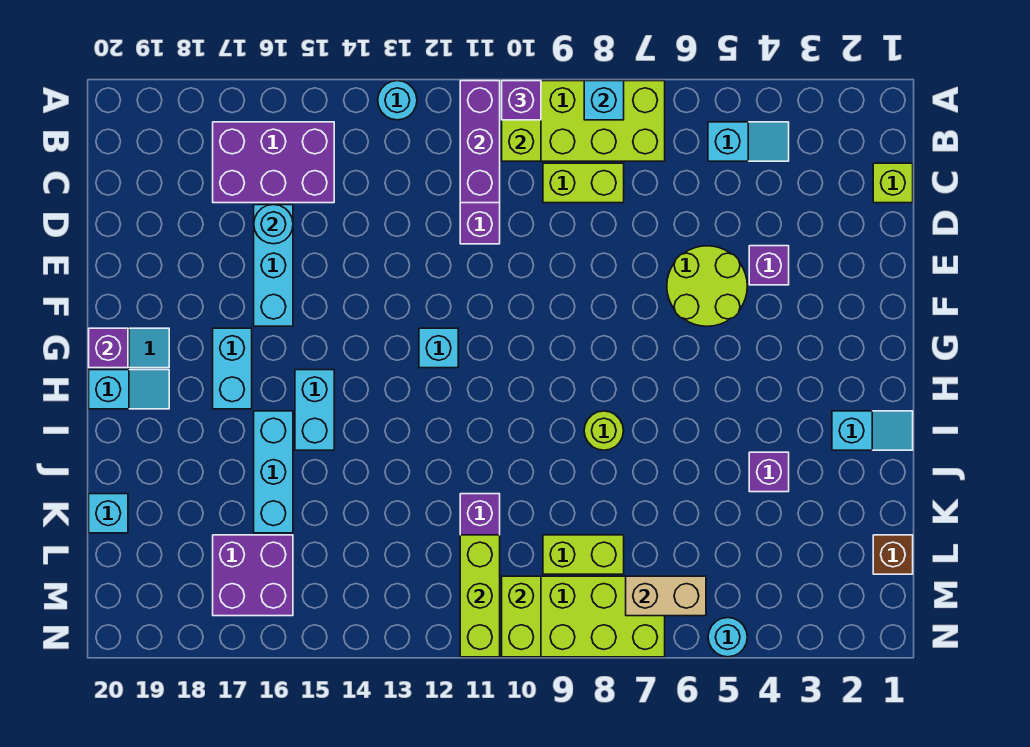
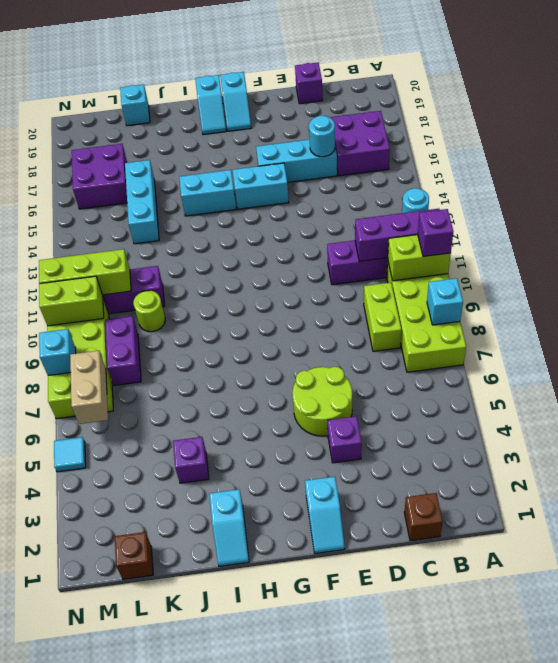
cyan 1x2 slope [708,122,789,161] -> cyan 1x2 slope moved to [305,477,345,553]
purple 2x3 brick [213,122,334,203] -> purple 2x2 brick [331,111,390,176]
lime 1x1 brick [873,163,913,203] -> brown 1x1 brick [404,493,443,541]
cyan 1x1 brick [419,328,458,368] -> cyan 1x1 brick moved to [39,329,76,375]
cyan 1x2 brick [213,328,252,409] -> cyan 1x2 brick moved to [233,163,289,209]
purple 1x1 brick [89,328,128,368] -> purple 1x1 brick moved to [295,63,323,104]
lime 1x1 round brick [584,411,623,450] -> lime 1x1 round brick moved to [133,291,165,332]
cyan 1x3 brick [254,411,293,533] -> cyan 1x3 brick turned to [125,160,159,244]
lime 1x2 brick [543,535,624,574] -> purple 1x2 brick [105,316,141,385]
cyan 1x1 round brick [708,618,747,657] -> cyan 1x1 tile [54,437,86,472]

